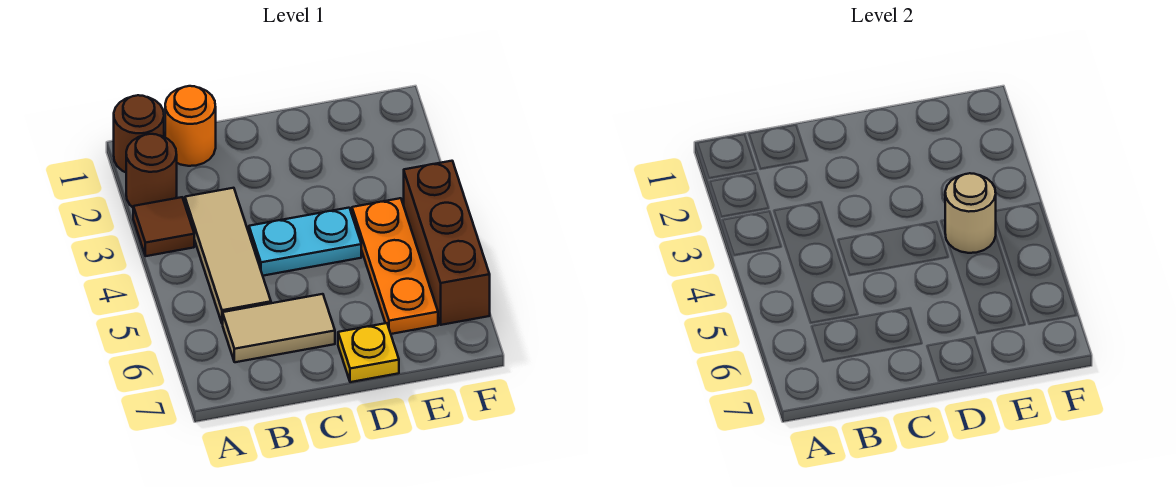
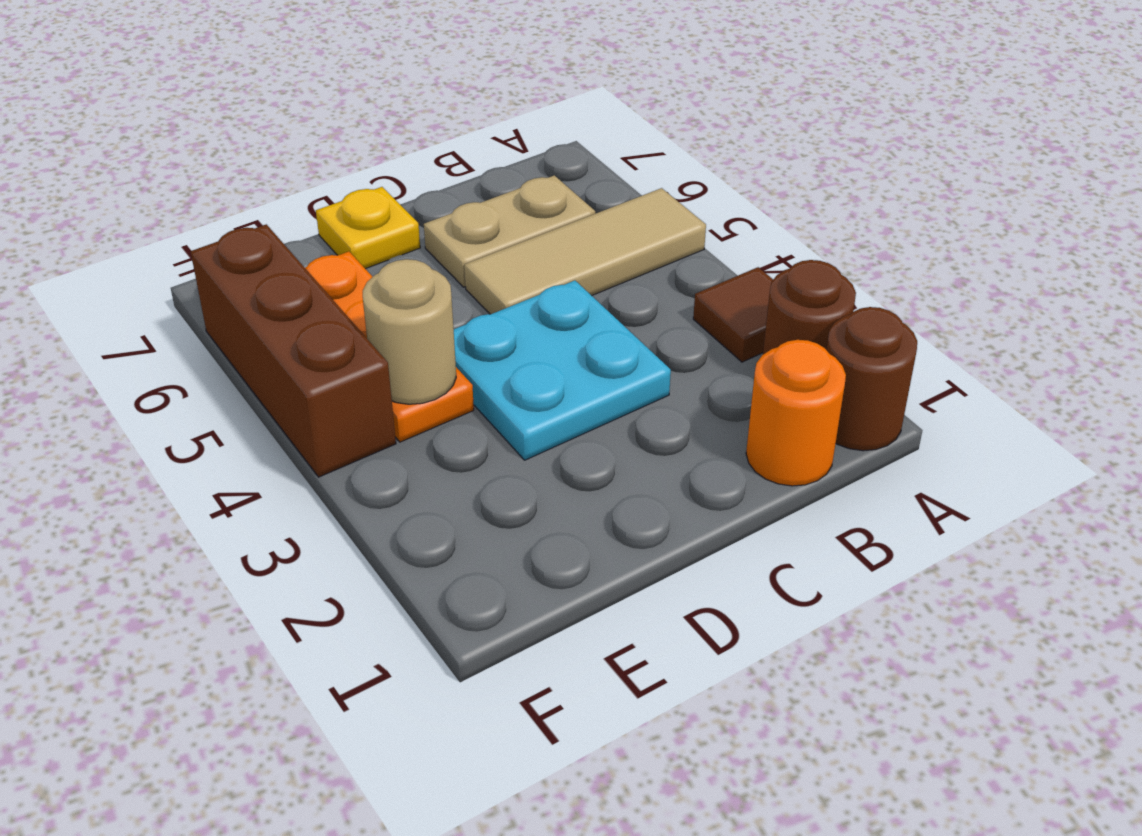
tan 1x3 tile [185,188,271,324] -> tan 1x3 tile turned to [464,188,706,314]
tan 1x2 tile [223,294,335,362] -> tan 1x2 plate [424,175,595,287]
cyan 1x2 plate [249,208,361,276] -> cyan 2x2 plate [454,280,671,460]

